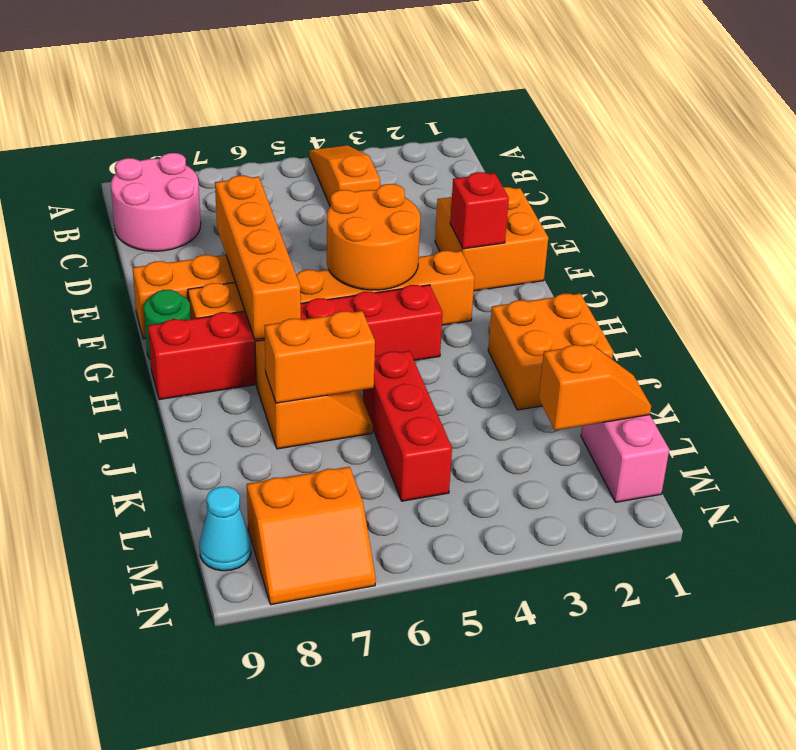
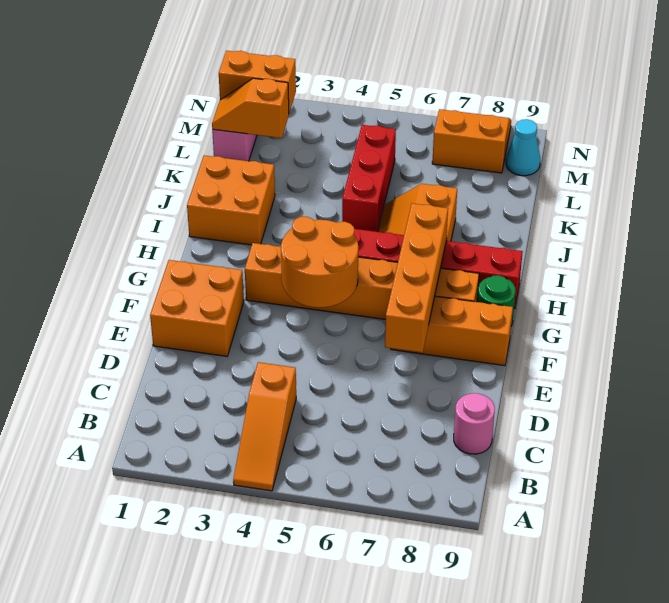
pink 2x2 round brick [111,153,201,251] -> pink 1x1 round brick [454,393,495,454]
red 1x1 brick [450,172,509,249] -> none
orange 1x2 brick [264,311,375,403] -> orange 1x2 brick moved to [219,51,296,113]

